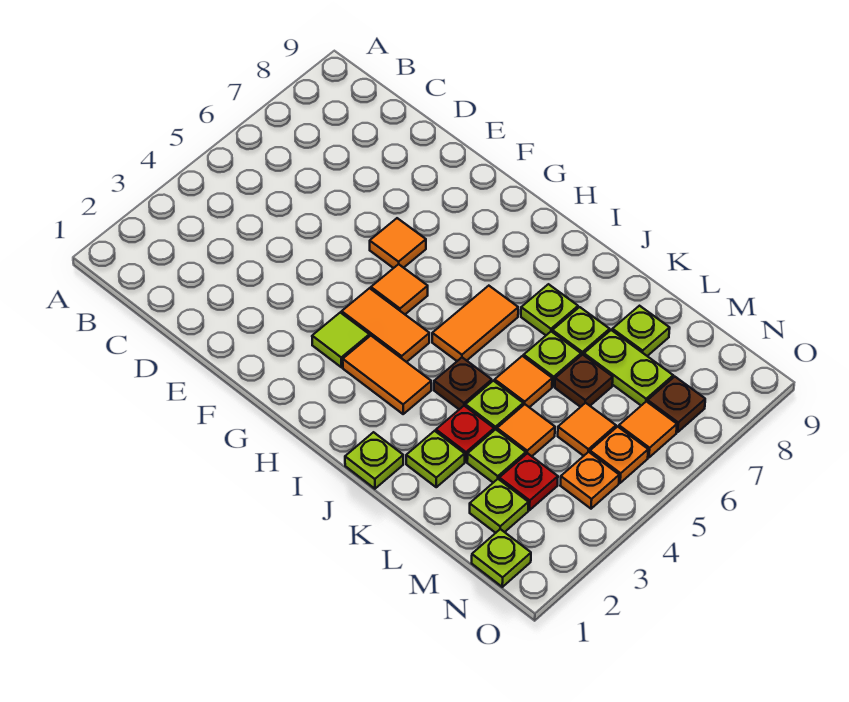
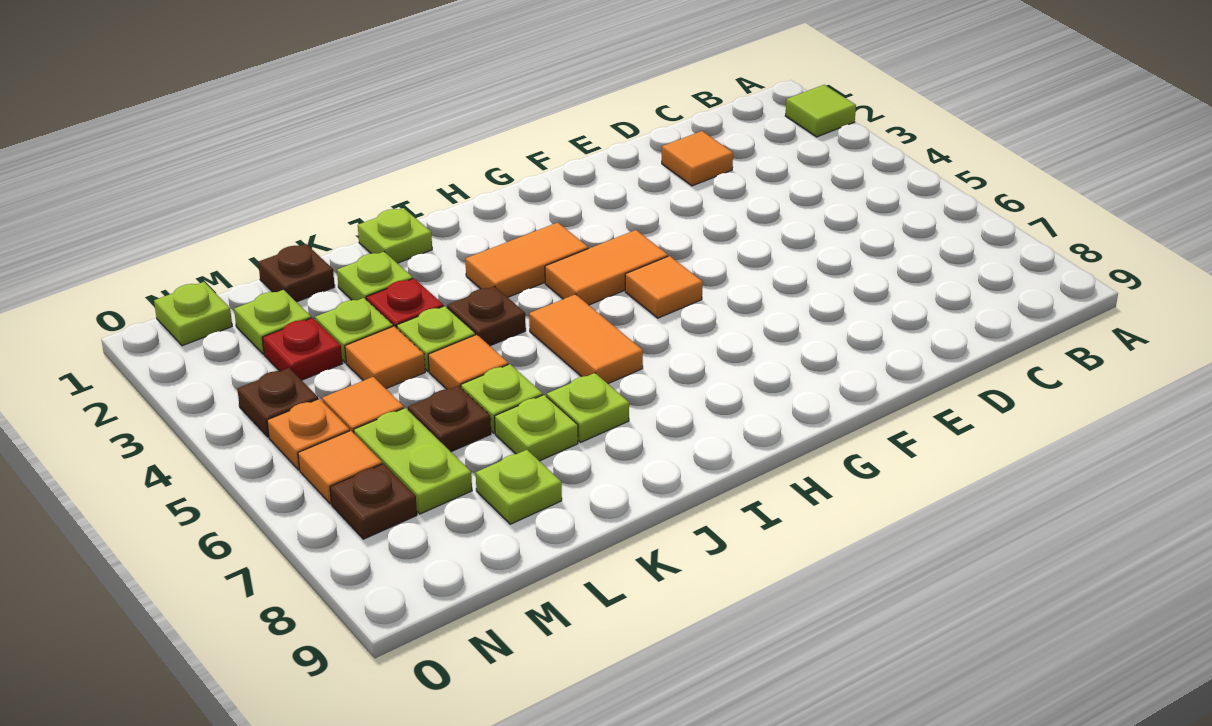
orange 1x1 tile [370,218,426,268] -> orange 1x1 tile moved to [662,131,733,186]
lime 1x1 tile [312,312,369,367] -> lime 1x1 tile moved to [785,85,856,137]
none -> brown 1x1 plate [258,244,335,302]
lime 1x2 plate [584,330,673,405] -> lime 1x2 plate turned to [354,408,472,514]
orange 1x1 plate [560,452,619,509] -> brown 1x1 plate [237,368,318,437]

